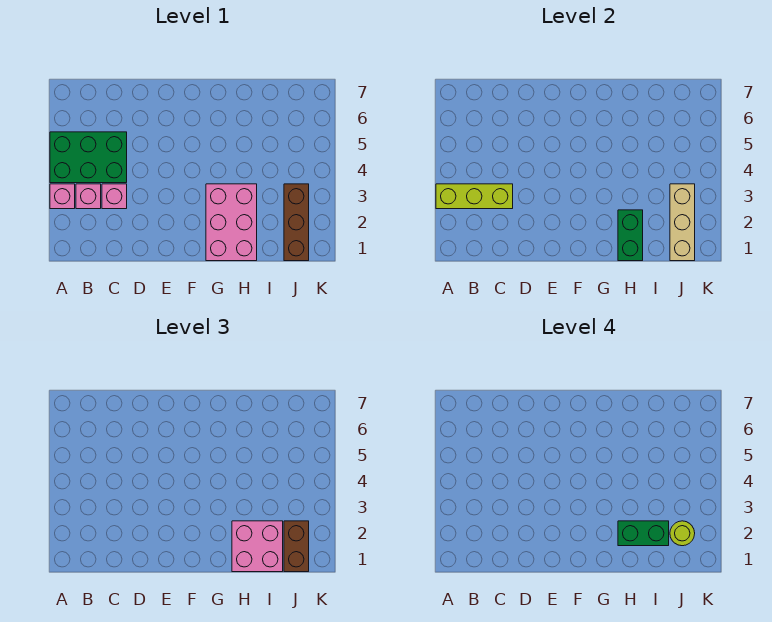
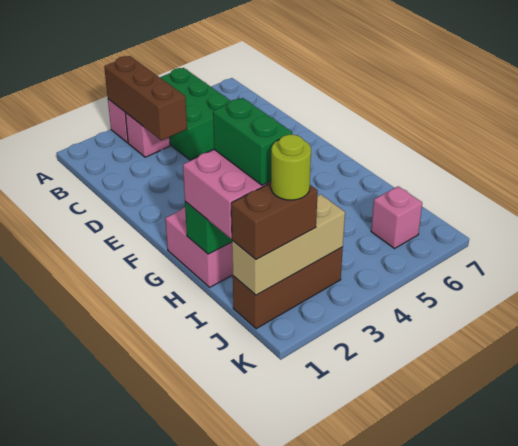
lime 1x3 brick [436,184,513,209] -> brown 1x3 brick [104,56,187,140]
pink 1x1 brick [102,184,127,209] -> pink 1x1 brick moved to [371,186,422,248]

